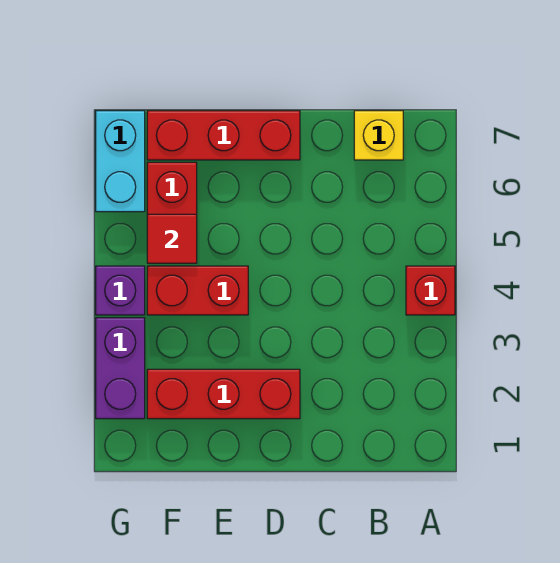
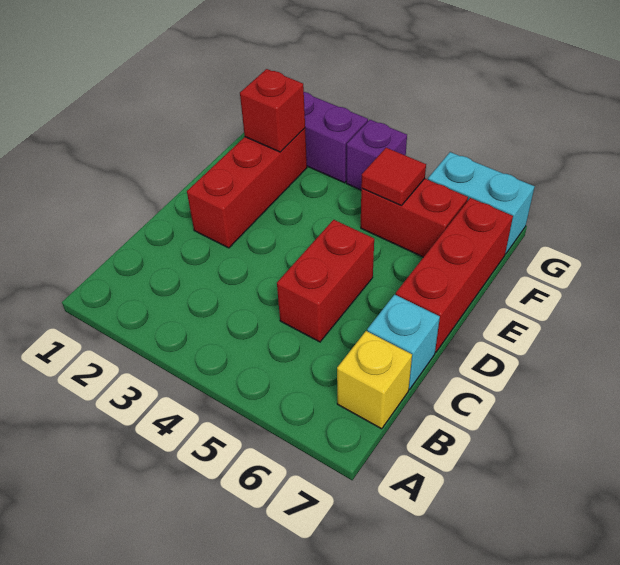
red 1x1 brick [406,266,455,315] -> red 1x1 brick moved to [240,69,305,152]
none -> cyan 1x1 brick [367,295,440,389]
red 1x2 brick [147,266,248,315] -> red 1x2 brick moved to [277,220,374,342]

